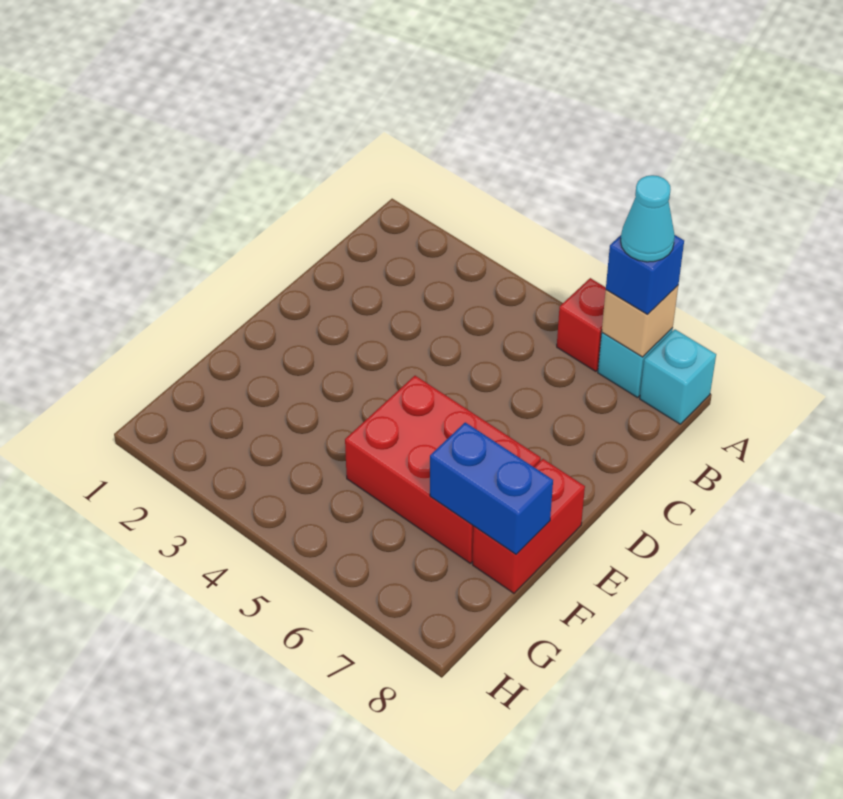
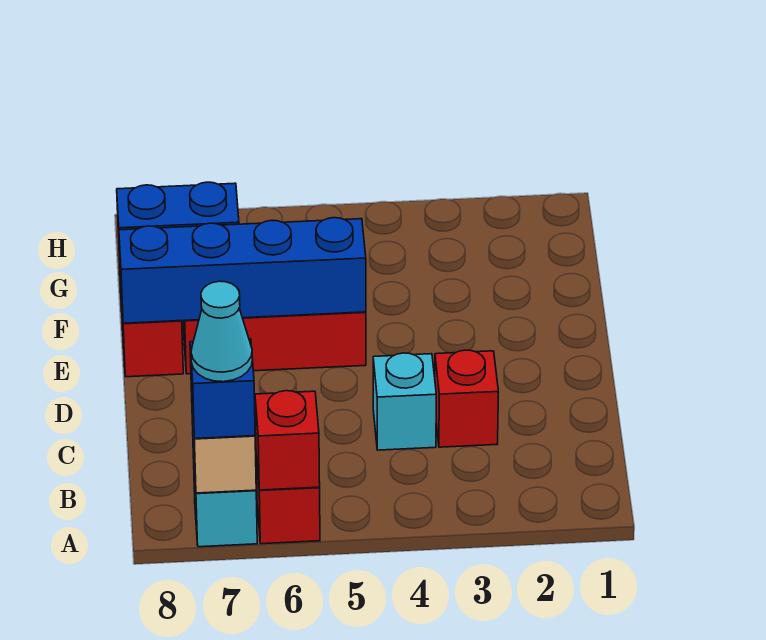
none -> red 1x1 brick [255,391,320,490]
cyan 1x1 brick [640,330,716,424] -> cyan 1x1 brick moved to [373,353,436,450]
none -> red 1x1 brick [435,350,499,447]
none -> blue 1x4 brick [119,218,366,323]

